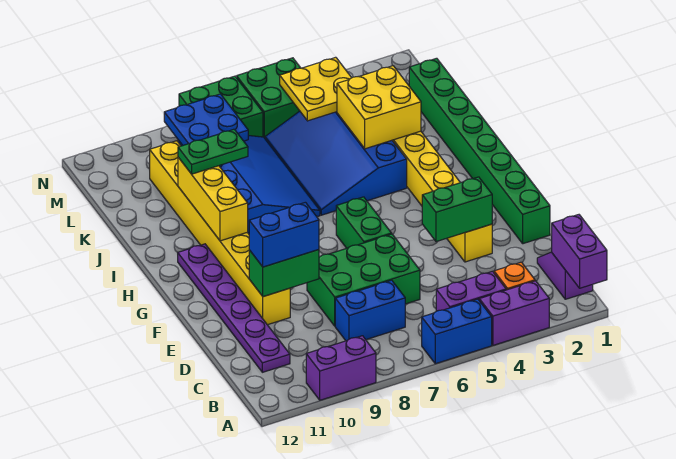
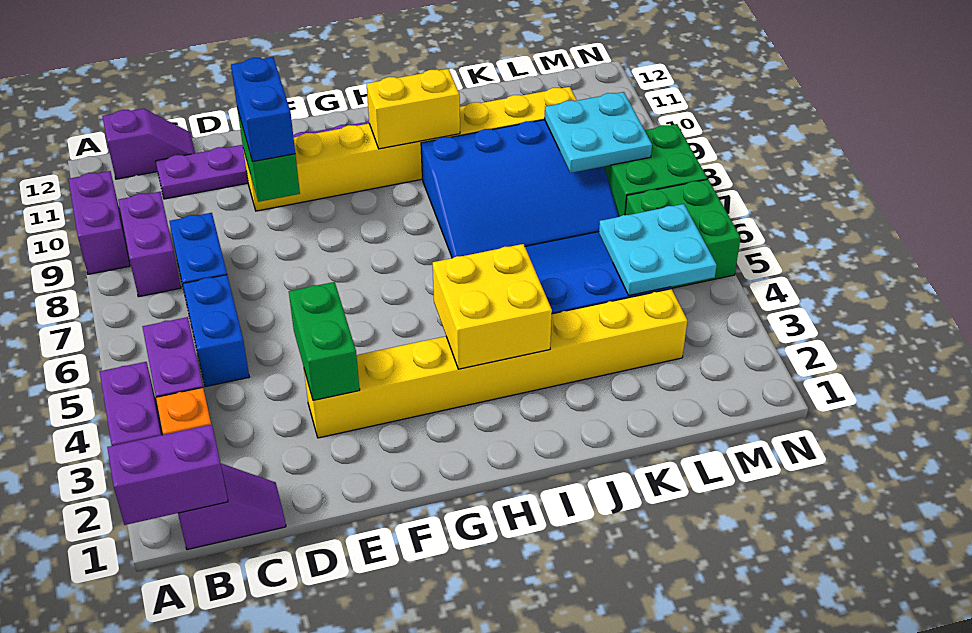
blue 1x2 brick [422,299,492,364] -> blue 1x2 brick moved to [183,275,249,387]
none -> purple 1x2 brick [118,192,181,297]
none -> purple 1x2 slope [102,109,195,179]
green 2x3 brick [307,234,420,326] -> none
green 1x8 brick [409,58,550,244] -> none
green 1x2 brick [336,197,392,248] -> none
yellow 1x3 brick [178,157,248,241] -> yellow 1x2 brick [367,69,460,149]
yellow 2x2 brick [337,66,421,149] -> yellow 2x2 brick moved to [433,244,552,369]
green 1x2 plate [178,129,248,174] -> none
yellow 2x2 plate [280,57,351,121] -> cyan 2x2 plate [599,204,717,295]
blue 2x2 plate [164,94,248,146] -> cyan 2x2 plate [545,92,652,173]

